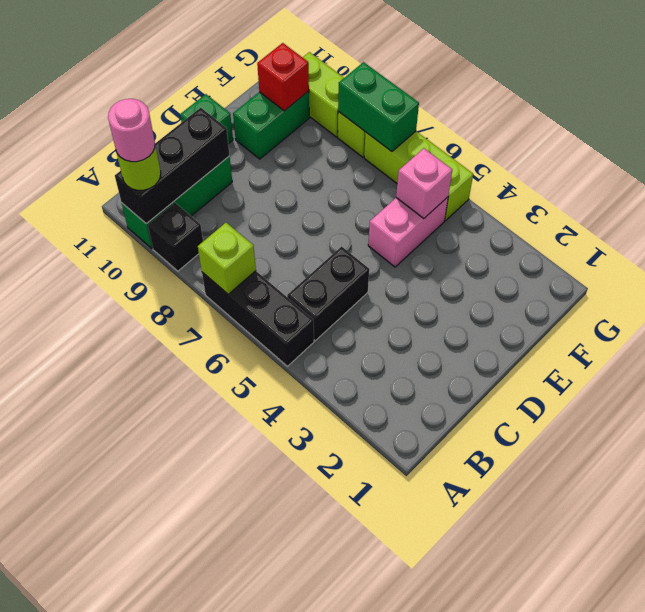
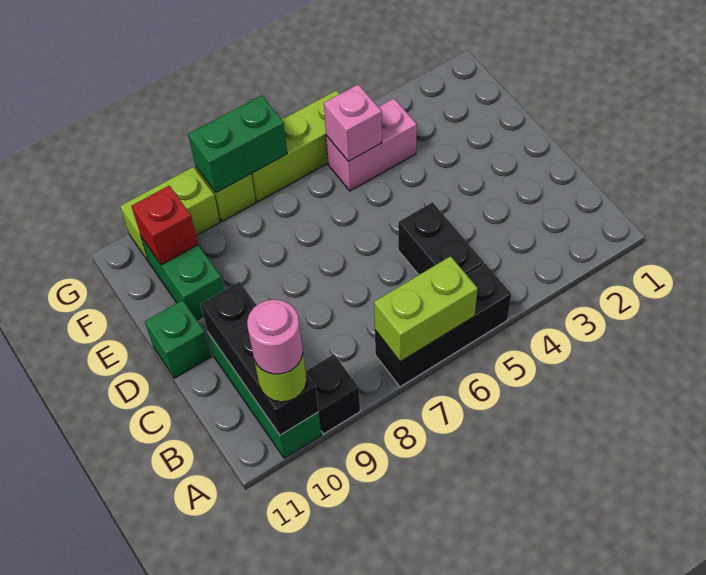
lime 1x1 brick [198,223,256,294] -> lime 1x2 brick [374,256,478,362]
pink 1x2 brick [368,197,448,267] -> pink 1x2 brick turned to [326,98,417,191]

